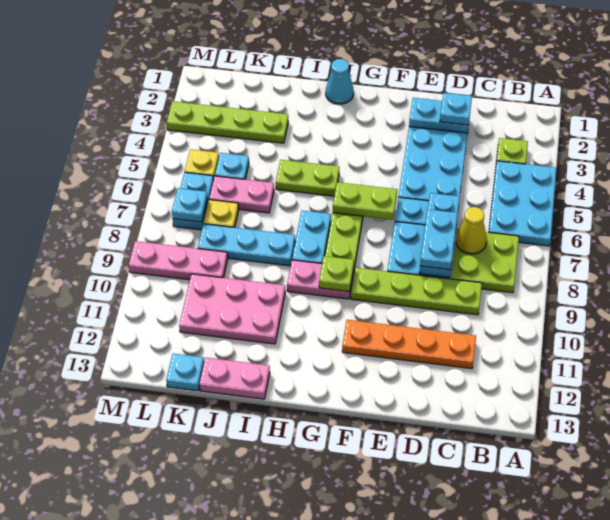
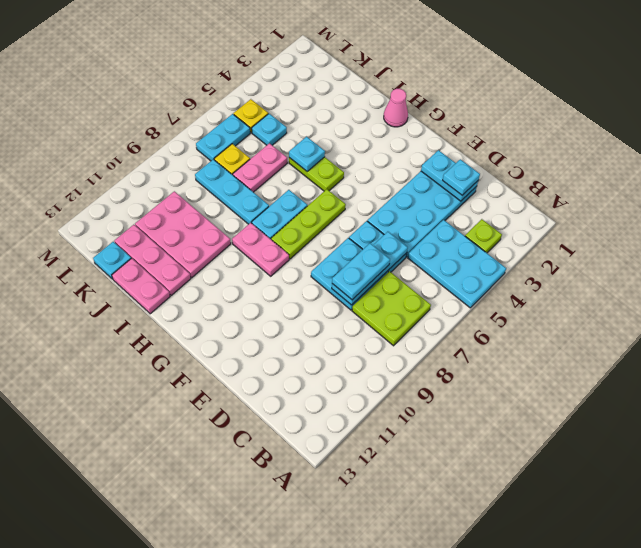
cyan 2x3 plate [489,161,556,246] -> cyan 2x3 plate turned to [408,220,506,308]
yellow 1x1 cone [456,207,487,254] -> none
lime 1x4 plate [351,268,482,315] -> none
orange 1x4 plate [342,320,476,369] -> none
lime 1x2 plate [333,182,397,220] -> none
lime 1x1 plate [319,256,354,292] -> none
cyan 1x1 cone [326,59,354,104] -> pink 1x1 cone [384,89,408,127]
lime 1x4 plate [167,101,288,143] -> none
pink 1x2 plate [209,176,274,213] -> pink 1x2 plate turned to [233,143,287,192]
pink 1x3 plate [129,241,228,280] -> pink 1x3 plate moved to [114,225,191,296]
cyan 1x1 plate [172,188,207,222] -> cyan 1x1 plate moved to [289,137,325,171]

